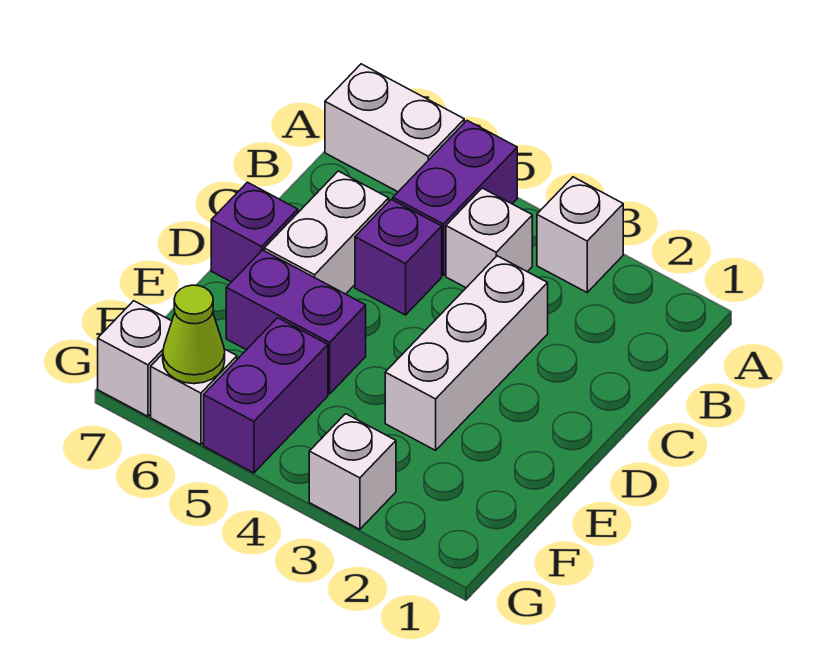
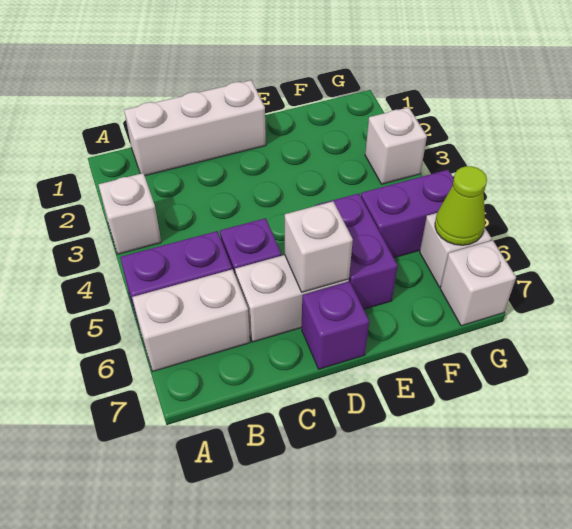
white 1x2 brick [325,64,464,192] -> white 1x2 brick turned to [132,269,250,371]
white 1x1 brick [446,188,532,288] -> white 1x1 brick moved to [285,201,353,292]
white 1x3 brick [385,256,548,450] -> white 1x3 brick moved to [124,80,266,176]

